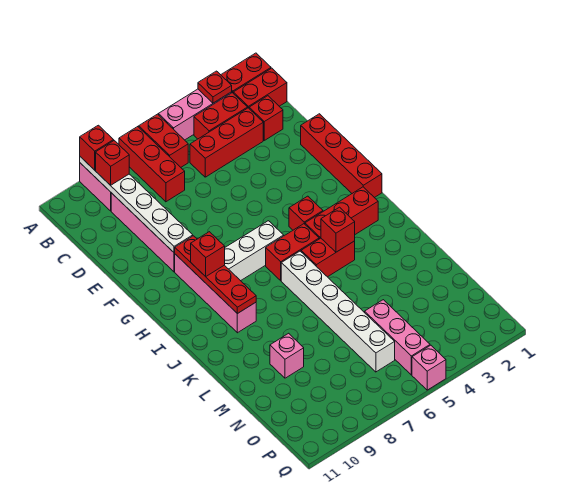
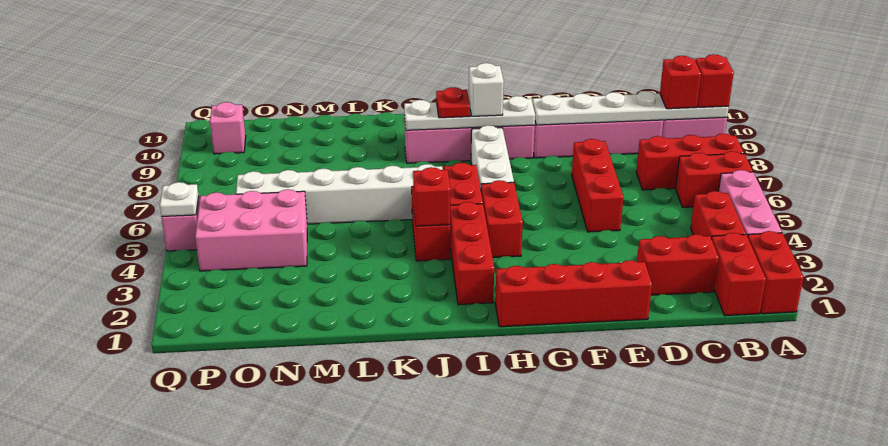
red 1x1 plate [198,71,232,103] -> red 1x1 plate moved to [436,87,470,118]
red 1x1 brick [249,96,283,140] -> red 1x2 brick [637,234,719,295]
red 1x3 brick [190,108,263,177] -> red 1x3 brick moved to [572,139,623,232]
red 1x4 plate [175,236,256,314] -> white 1x4 plate [404,96,535,130]
red 1x1 brick [289,196,323,230] -> red 1x2 brick [481,180,523,257]
red 1x1 brick [191,232,225,277] -> white 1x1 brick [469,63,504,116]
pink 1x1 brick [270,333,304,378] -> pink 1x1 brick moved to [210,102,246,154]
pink 1x3 brick [365,300,430,375] -> pink 2x3 brick [195,189,307,271]
none -> white 1x1 plate [160,182,199,217]

